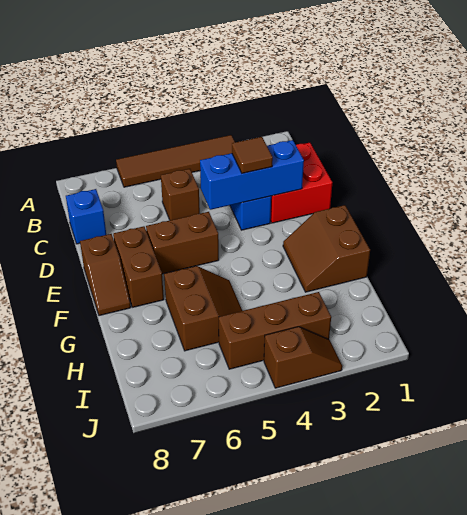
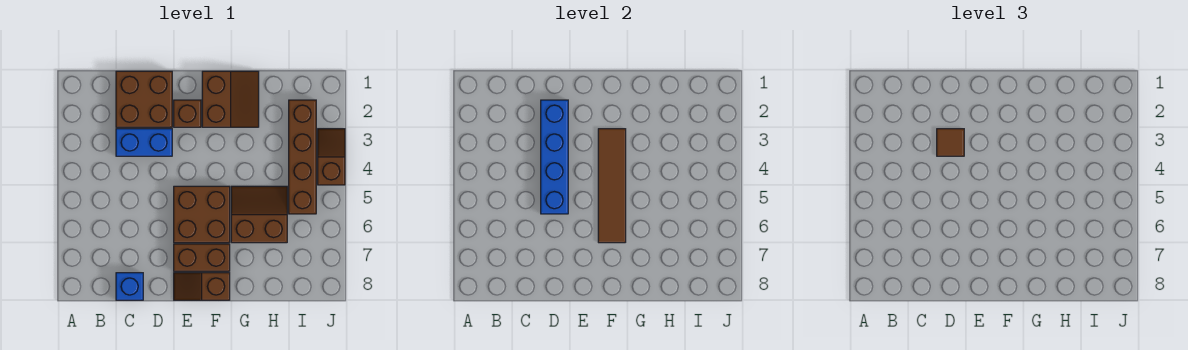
brown 1x4 tile [116,135,235,187] -> brown 1x4 tile moved to [598,129,626,243]
red 2x2 brick [270,143,332,223] -> brown 2x2 brick [116,71,172,127]
brown 1x1 brick [161,169,200,220] -> brown 1x1 brick moved to [174,100,201,127]
blue 1x3 brick [200,140,304,210] -> blue 1x4 brick [541,100,568,214]
brown 1x2 brick [146,212,219,274] -> brown 2x2 brick [174,186,230,243]
brown 1x2 slope [80,234,131,316] -> brown 1x2 slope turned to [174,273,230,300]
brown 2x2 slope [283,205,370,292] -> brown 2x2 slope turned to [202,71,259,127]
brown 1x3 brick [219,292,331,369] -> brown 1x4 brick [289,100,316,214]

